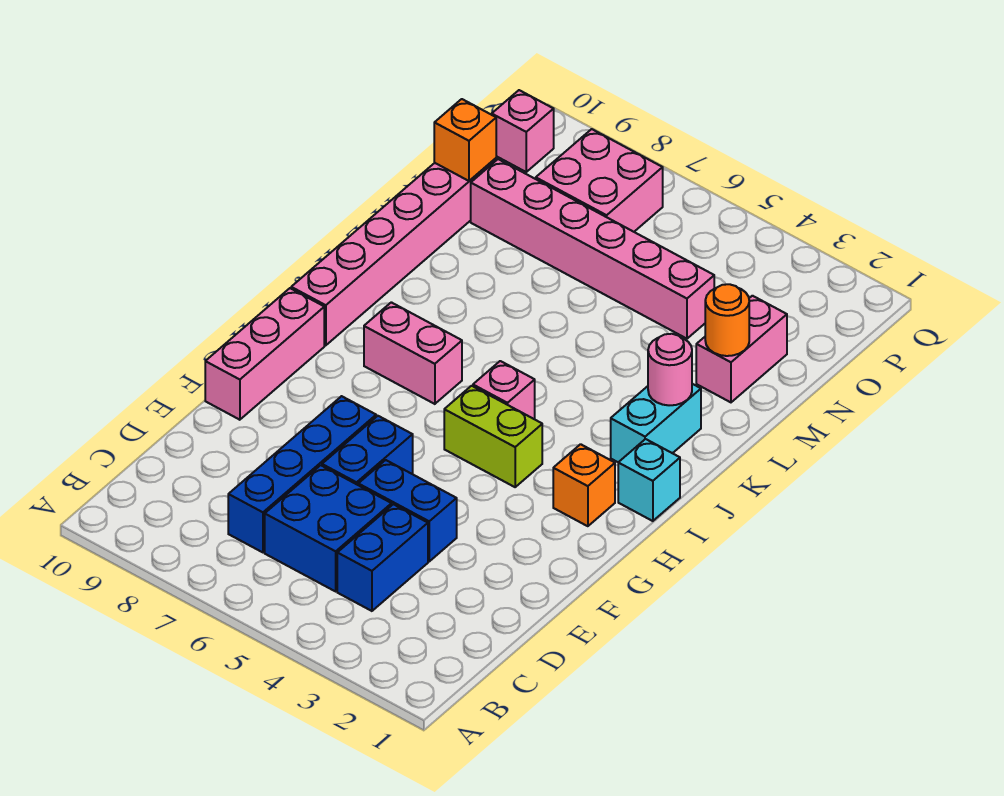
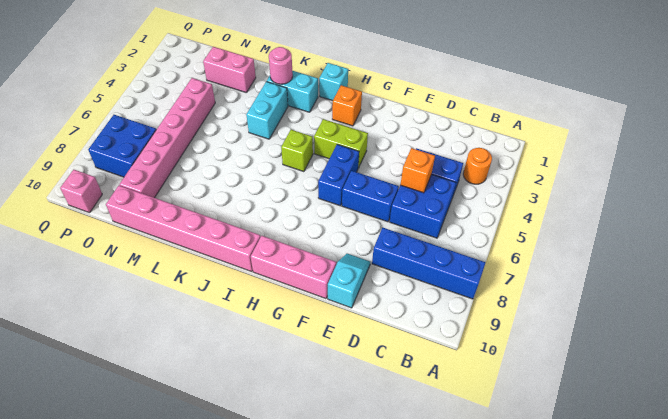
blue 1x4 brick [228,396,376,552] -> blue 1x4 brick moved to [372,228,486,299]
blue 1x2 brick [358,460,457,561] -> blue 1x2 brick moved to [318,144,359,206]
none -> cyan 1x2 slope [328,254,371,308]
lime 1x2 brick [444,386,542,487] -> lime 1x2 brick turned to [314,119,368,168]
pink 1x1 brick [473,361,535,419] -> lime 1x1 brick [281,130,313,172]
pink 1x2 brick [364,302,462,404] -> none
none -> cyan 1x2 brick [246,82,288,139]
orange 1x1 round brick [705,284,749,356] -> orange 1x1 round brick moved to [463,148,492,184]
orange 1x1 brick [434,99,496,181] -> orange 1x1 brick moved to [400,148,435,193]
pink 2x2 brick [536,129,663,232] -> blue 2x2 brick [88,115,156,177]

